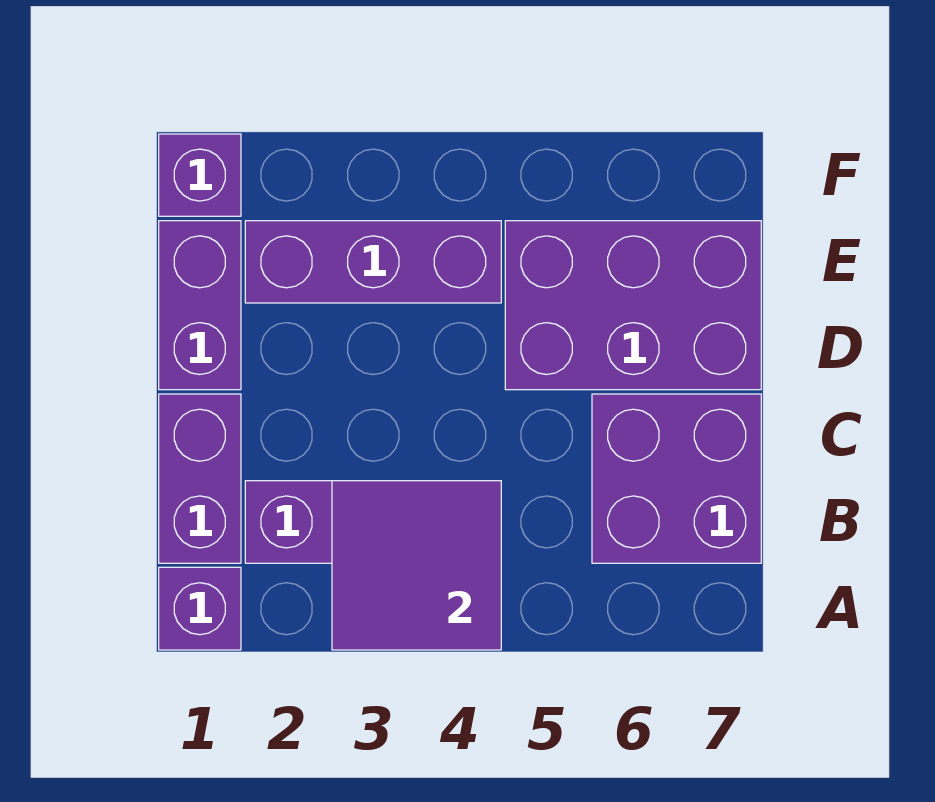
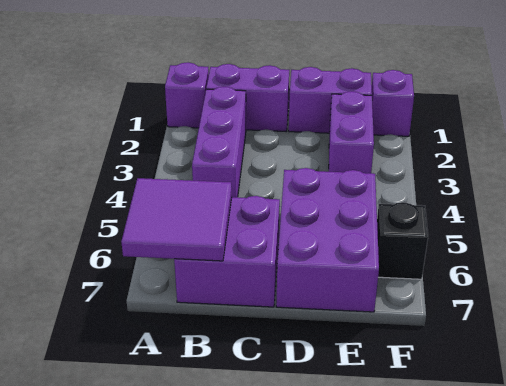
purple 2x2 tile [332,481,501,650] -> purple 2x2 tile moved to [121,178,232,261]
purple 1x3 brick [245,221,501,303] -> purple 1x2 brick [329,91,374,173]
none -> black 1x1 brick [377,202,428,279]

